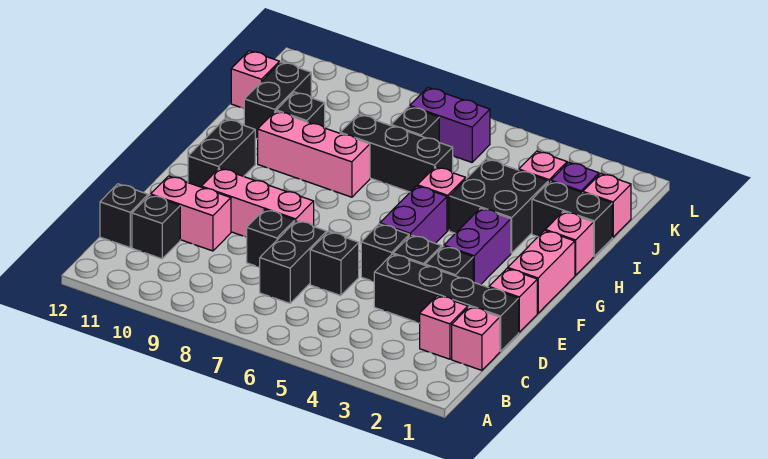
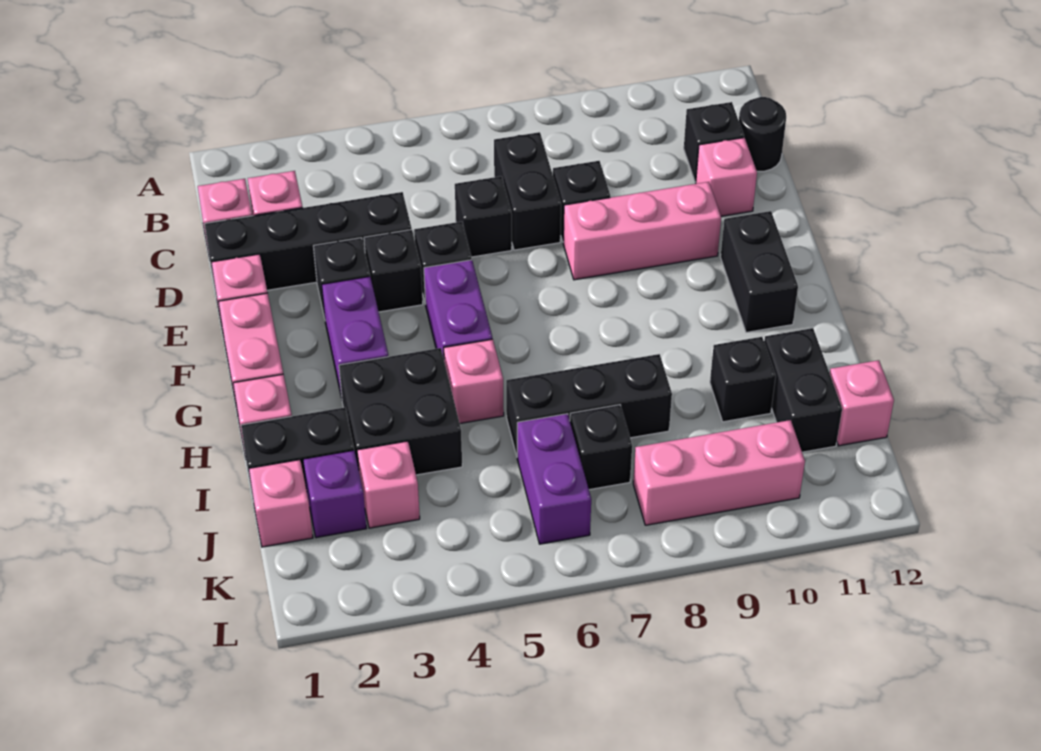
black 1x1 brick [100,184,148,248] -> black 1x1 round brick [739,97,786,171]
pink 1x2 brick [151,176,231,251] -> pink 1x1 brick [696,138,757,216]
pink 1x3 brick [258,111,370,197] -> pink 1x3 brick moved to [633,420,805,525]
purple 1x2 brick [410,88,490,162] -> purple 1x2 brick turned to [517,414,591,544]

